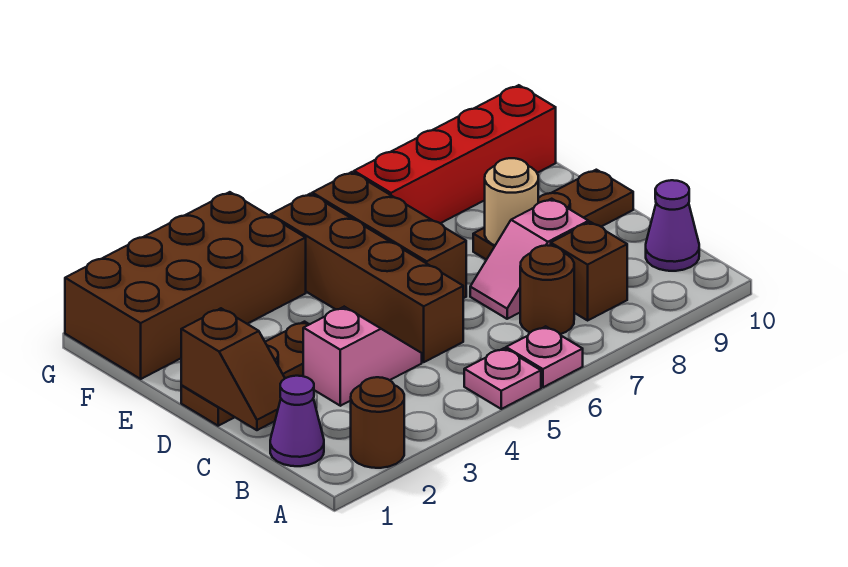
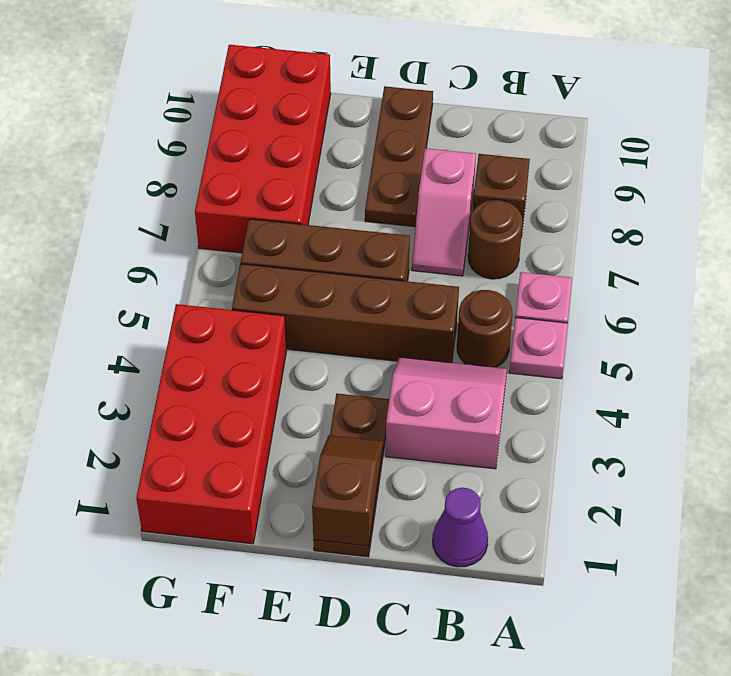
brown 1x1 round brick [351,377,404,468] -> brown 1x1 round brick moved to [457,290,513,367]
purple 1x1 cone [646,180,699,271] -> none
brown 1x2 slope [181,308,285,430] -> brown 1x2 slope turned to [312,435,383,546]
pink 1x2 slope [303,307,422,406] -> pink 2x2 slope [386,357,507,469]
tan 1x1 round brick [485,158,538,245] -> none
brown 2x4 brick [65,192,306,379] -> red 2x4 brick [136,304,287,544]
red 1x4 brick [354,85,556,223] -> red 2x4 brick [195,45,331,253]

